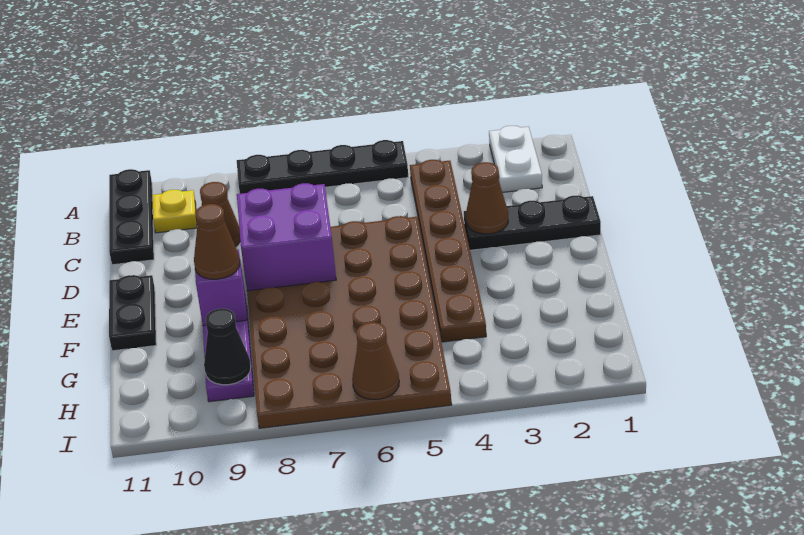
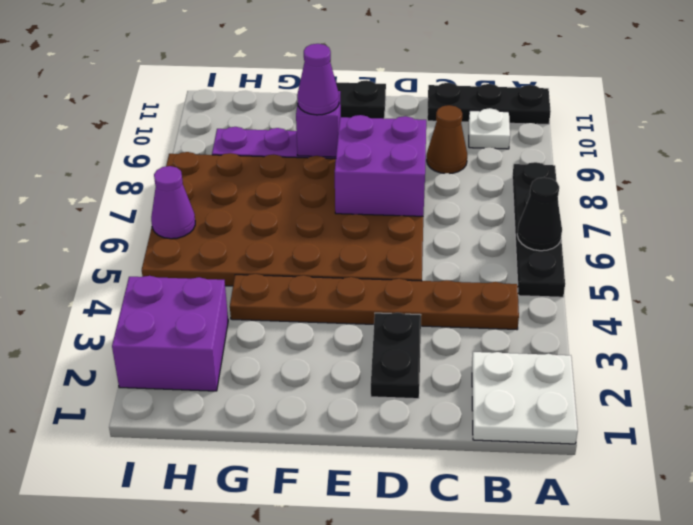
white 1x2 plate [489,126,542,192] -> white 2x2 plate [472,352,578,444]
yellow 1x1 plate [152,190,197,233] -> white 1x1 plate [469,108,510,149]
black 1x3 plate [464,196,601,250] -> black 1x2 plate [371,313,421,399]
brown 1x1 cone [466,162,508,234] -> none
brown 1x1 cone [194,204,240,279] -> purple 1x1 cone [297,44,339,115]
none -> purple 2x2 brick [112,276,228,391]
black 1x1 cone [204,309,251,385] -> black 1x1 cone moved to [517,177,562,251]
brown 1x1 cone [352,322,399,399] -> purple 1x1 cone [151,166,195,239]

